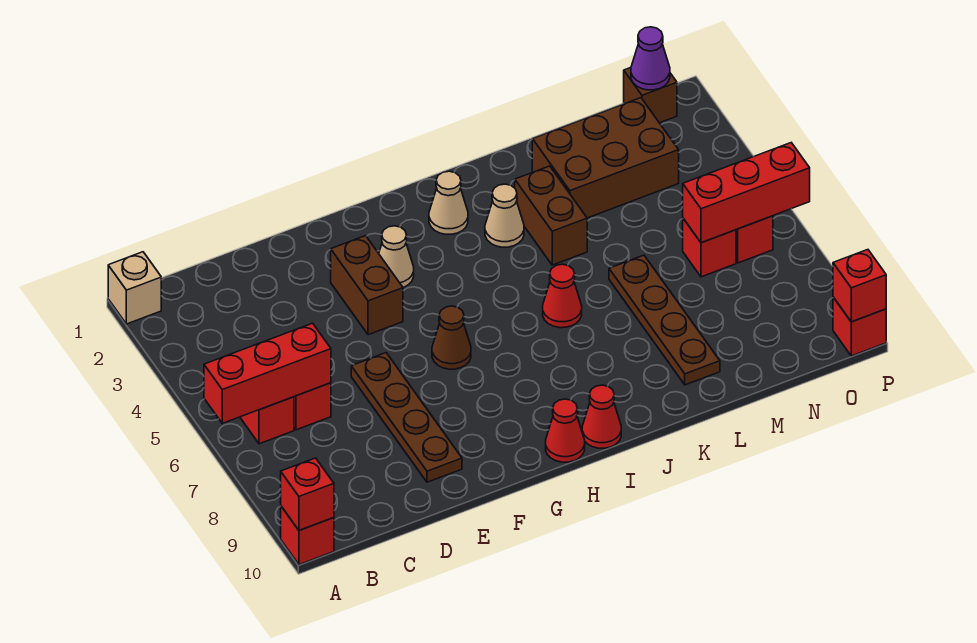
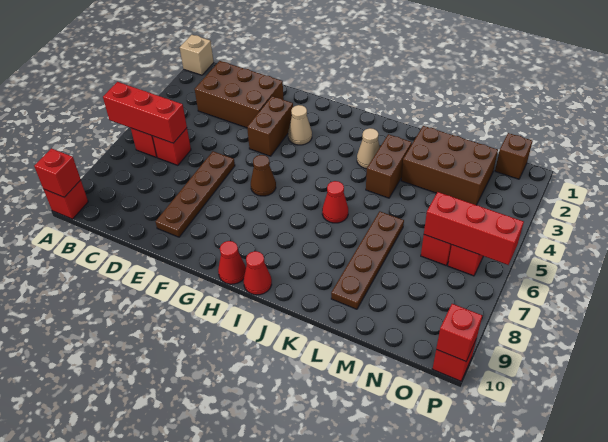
none -> brown 2x3 brick [195,61,284,128]
tan 1x1 cone [429,171,468,234] -> none
purple 1x1 cone [631,27,670,90] -> none

